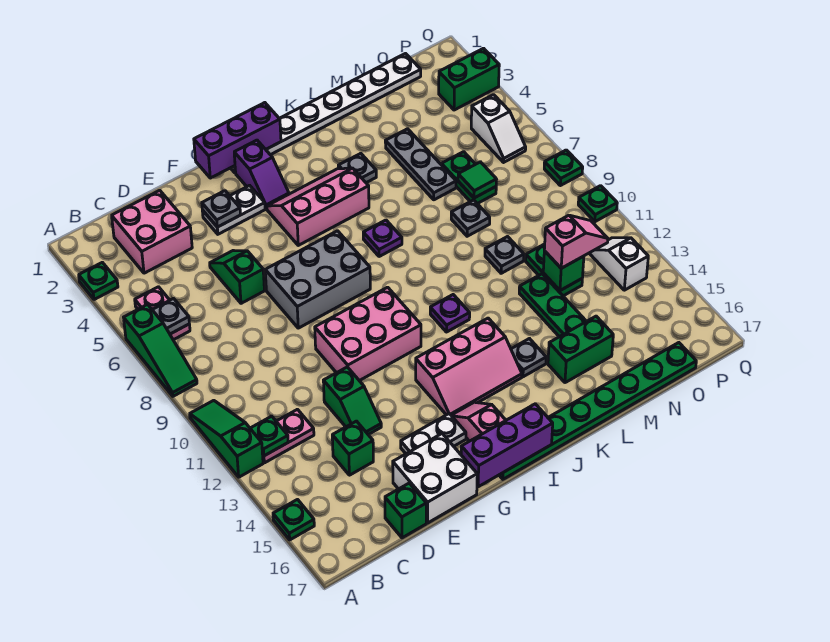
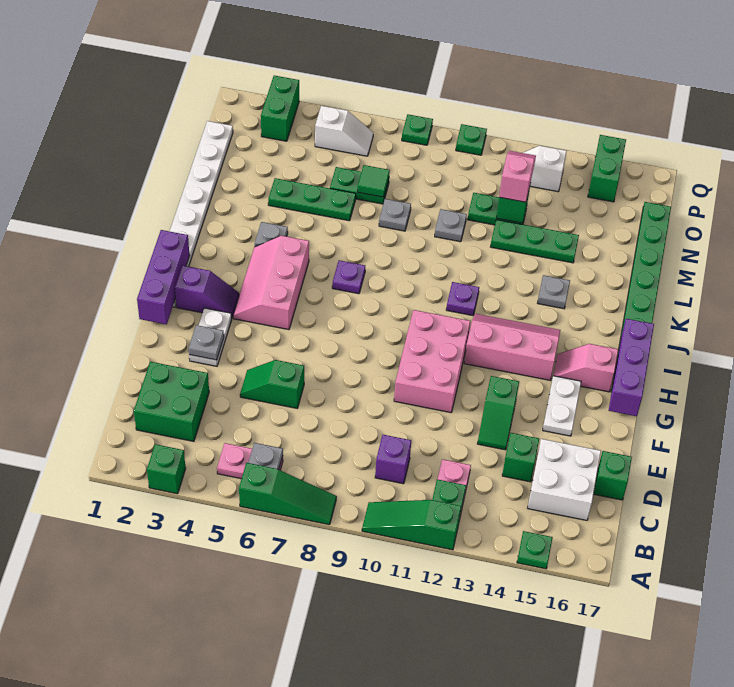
green 1x1 plate [79,262,118,300] -> green 1x1 brick [147,444,186,494]
pink 2x2 brick [112,190,192,273] -> green 2x2 brick [134,362,209,441]
none -> purple 1x1 brick [375,435,411,484]
green 1x2 slope [323,367,381,435] -> green 1x2 slope turned to [477,376,519,450]
white 2x2 brick [393,434,477,523] -> white 2x2 brick moved to [528,439,601,520]
grey 2x3 brick [265,231,370,328] -> none
pink 2x3 slope [416,318,522,415] -> pink 2x3 slope turned to [464,314,560,380]
green 1x2 brick [548,316,613,383] -> green 1x2 brick moved to [588,135,626,202]
grey 1x3 plate [385,129,456,200] -> green 1x3 plate [268,178,356,221]

